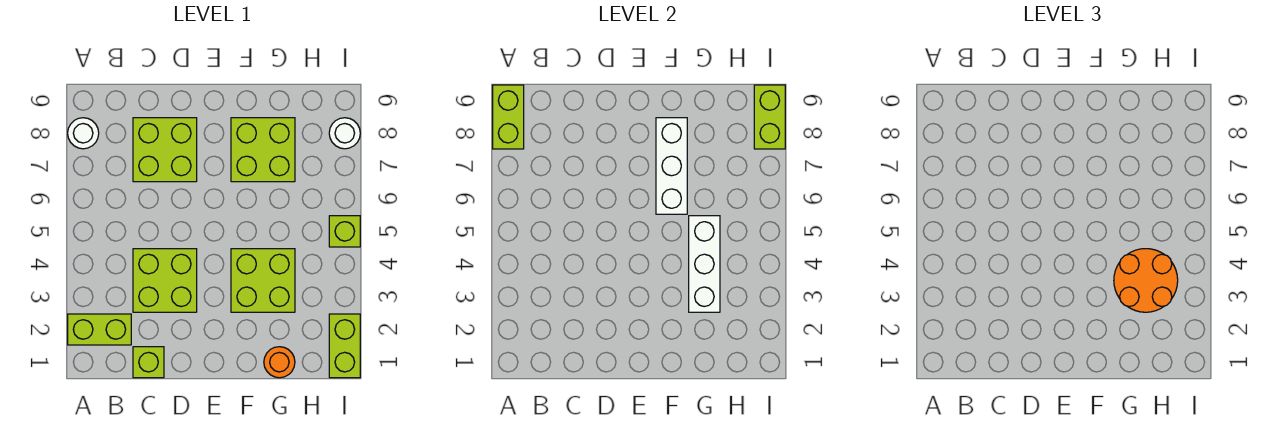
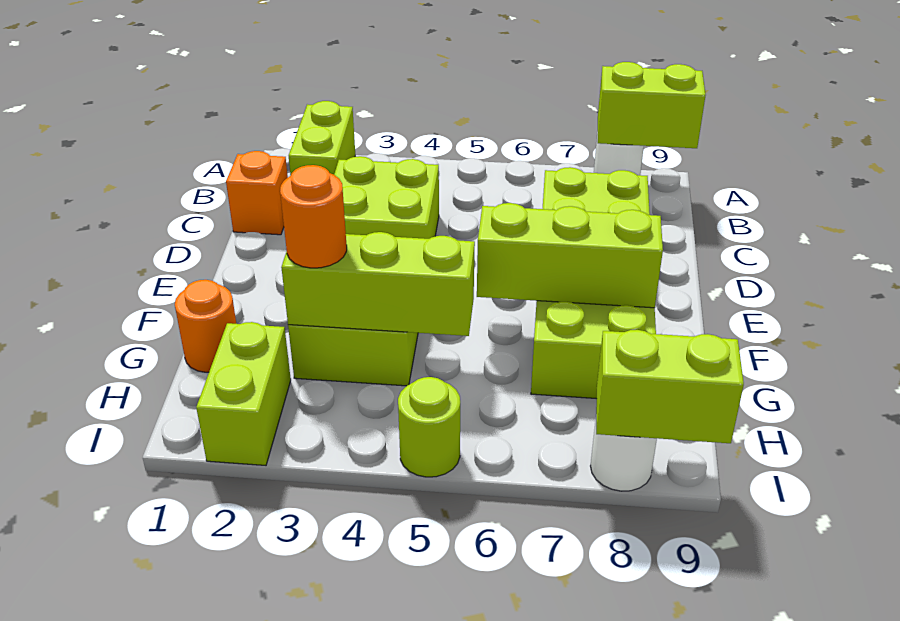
lime 1x1 brick [133,347,164,378] -> orange 1x1 brick [226,151,288,235]
white 1x3 brick [656,118,687,214] -> lime 1x3 brick [477,203,663,308]
white 1x3 brick [689,216,720,312] -> lime 1x3 brick [281,232,475,336]
orange 2x2 round brick [1114,249,1178,312] -> orange 1x1 round brick [280,165,347,268]
lime 1x2 brick [329,314,360,378] -> lime 1x2 brick turned to [196,322,291,465]
lime 1x1 brick [329,216,360,247] -> lime 1x1 round brick [398,377,460,477]

